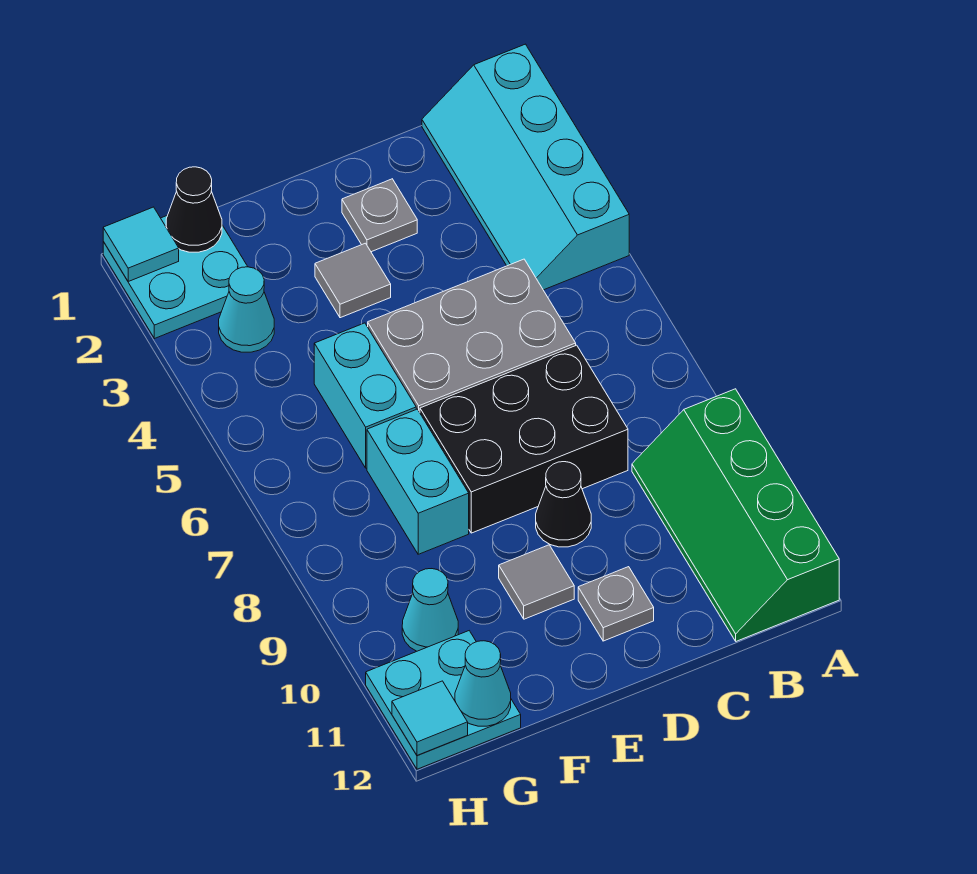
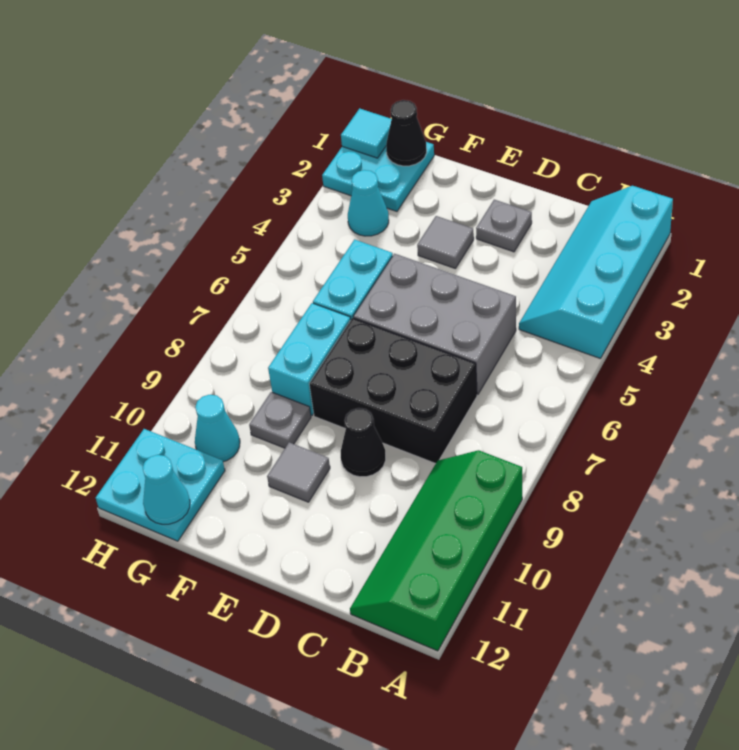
grey 1x1 plate [578,567,654,641] -> grey 1x1 plate moved to [249,392,311,448]
cyan 1x1 tile [392,681,468,755] -> none

